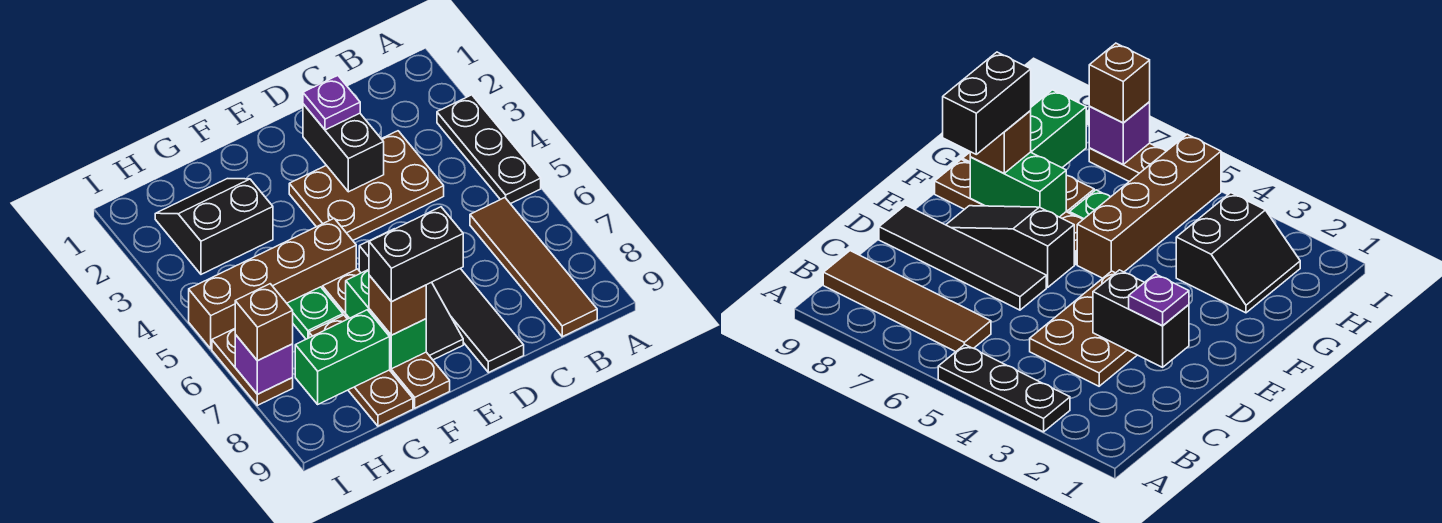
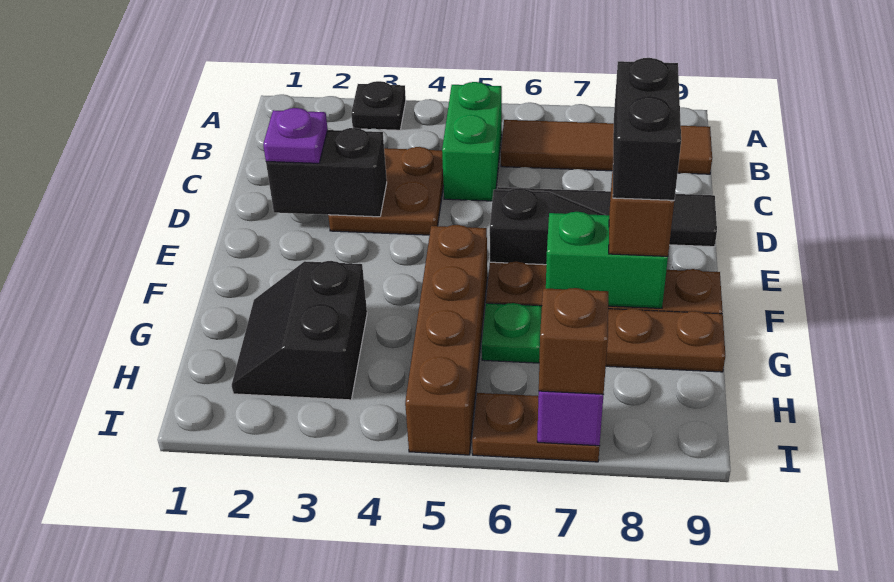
black 1x3 plate [437,95,541,204] -> black 1x1 plate [351,81,406,130]
brown 2x3 plate [289,131,444,240] -> brown 2x2 plate [328,147,443,235]
green 1x2 brick [295,310,390,404] -> green 1x2 brick moved to [442,82,502,201]

